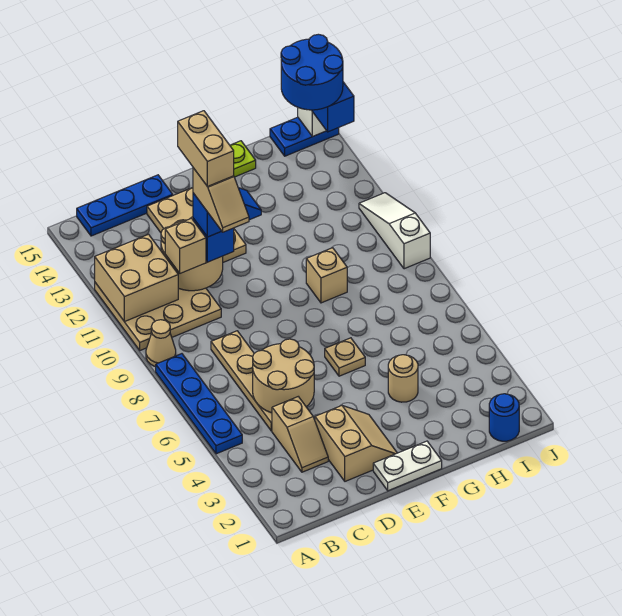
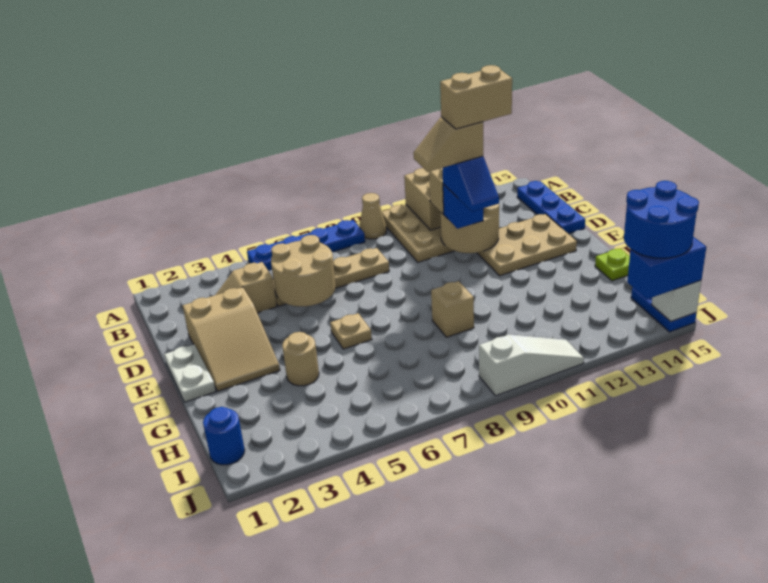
tan 2x2 slope [315,406,397,481] -> tan 2x3 slope [182,287,280,391]

